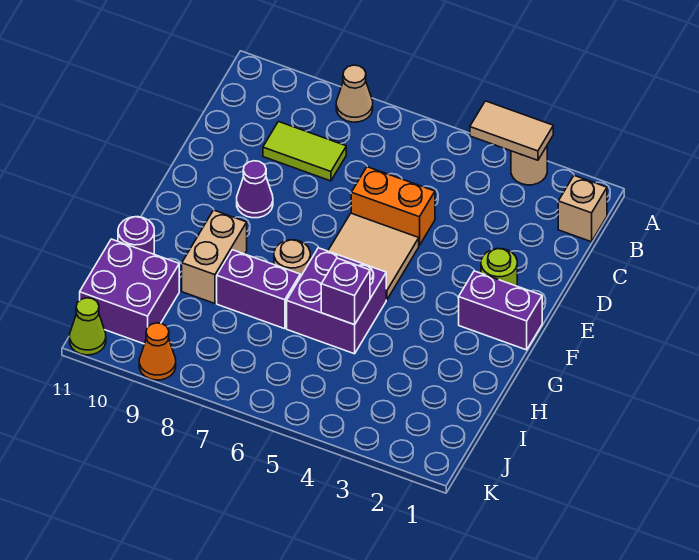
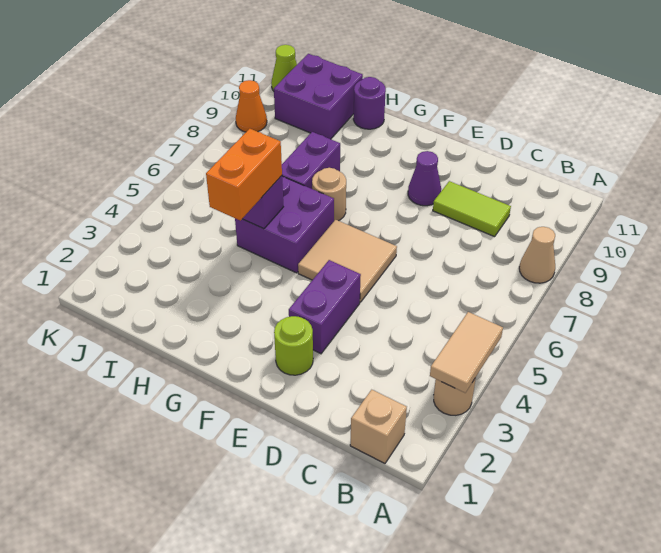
lime 1x2 tile [263,122,346,181] -> lime 1x2 tile turned to [433,181,511,237]
orange 1x2 brick [351,167,435,246] -> orange 1x2 brick moved to [206,129,282,220]
purple 1x2 brick [459,271,542,350] -> purple 1x2 brick moved to [289,260,361,354]
tan 1x2 brick [182,210,247,304] -> none

